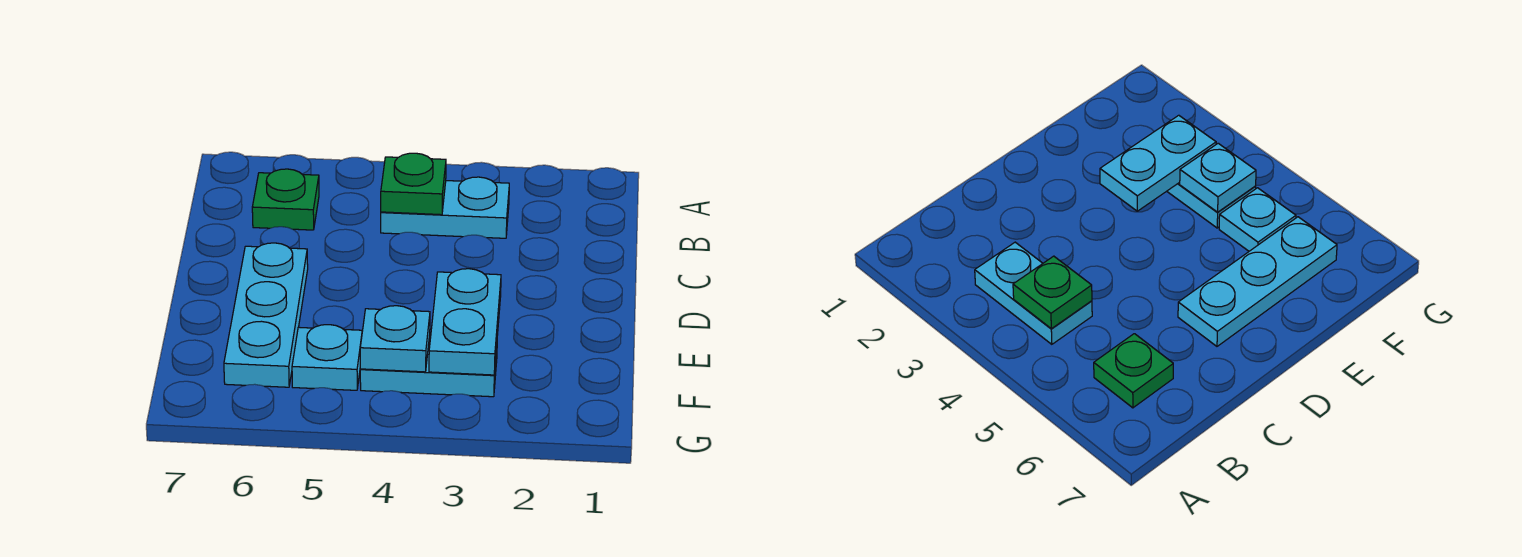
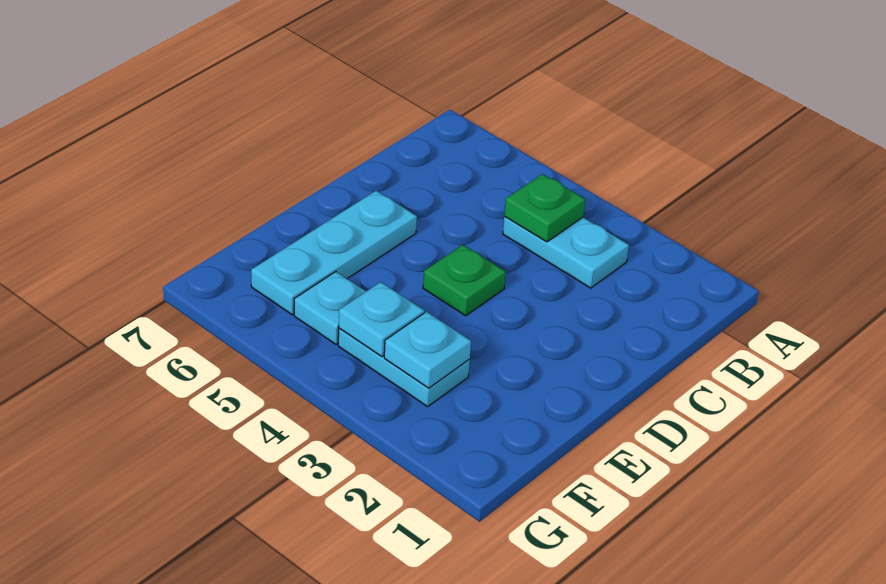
green 1x1 plate [252,169,319,230] -> green 1x1 plate moved to [423,245,506,316]
cyan 1x2 plate [429,269,501,375] -> cyan 1x1 plate [384,312,471,388]

